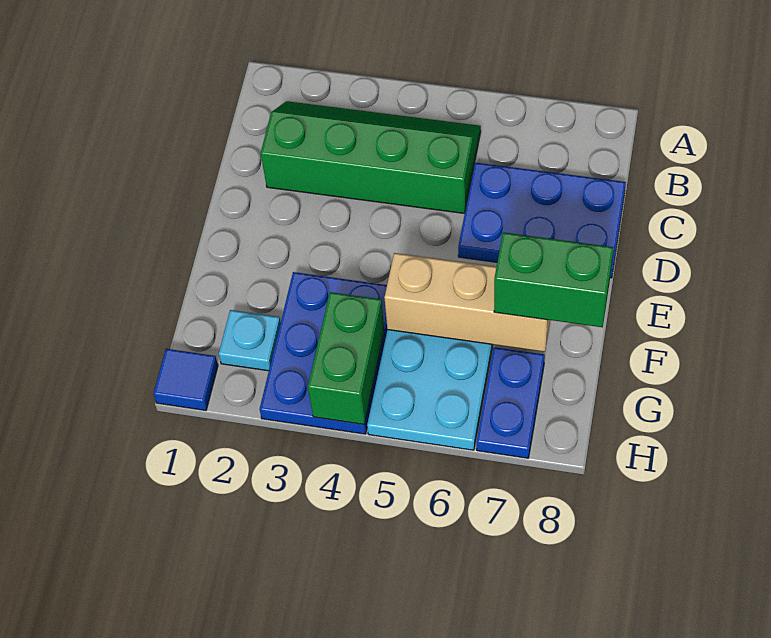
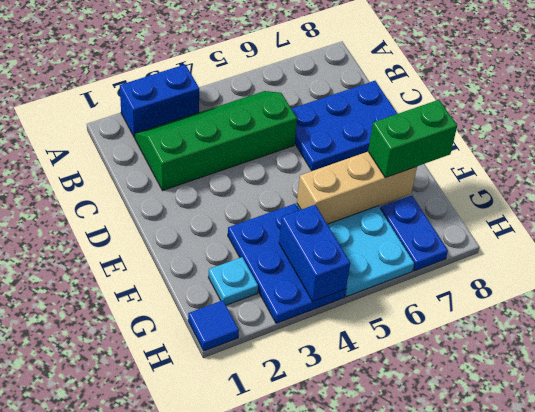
none -> blue 1x2 brick [120,65,199,137]
green 1x2 brick [308,292,384,424] -> blue 1x2 brick [279,205,350,301]

